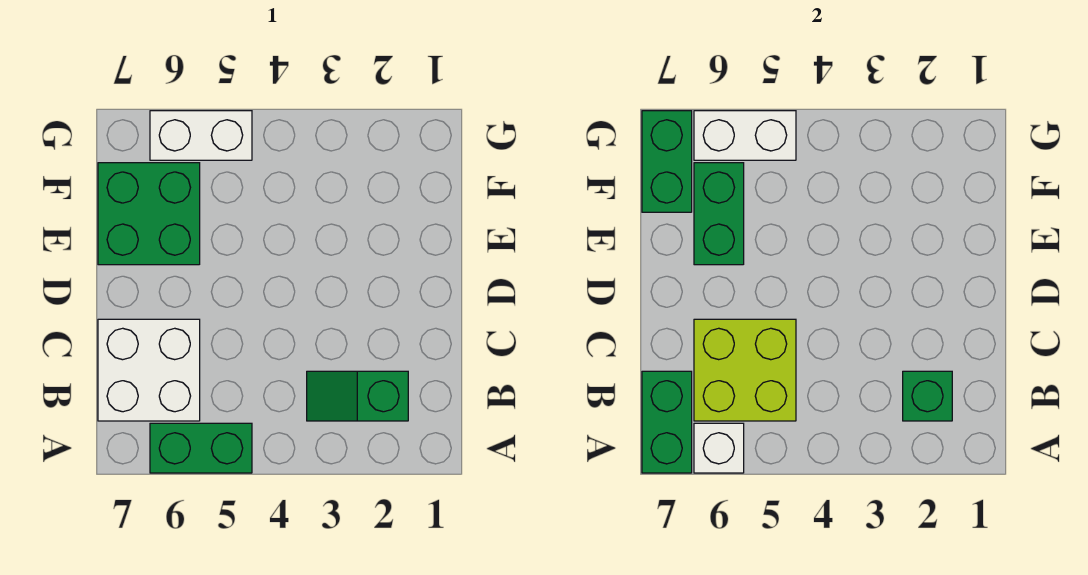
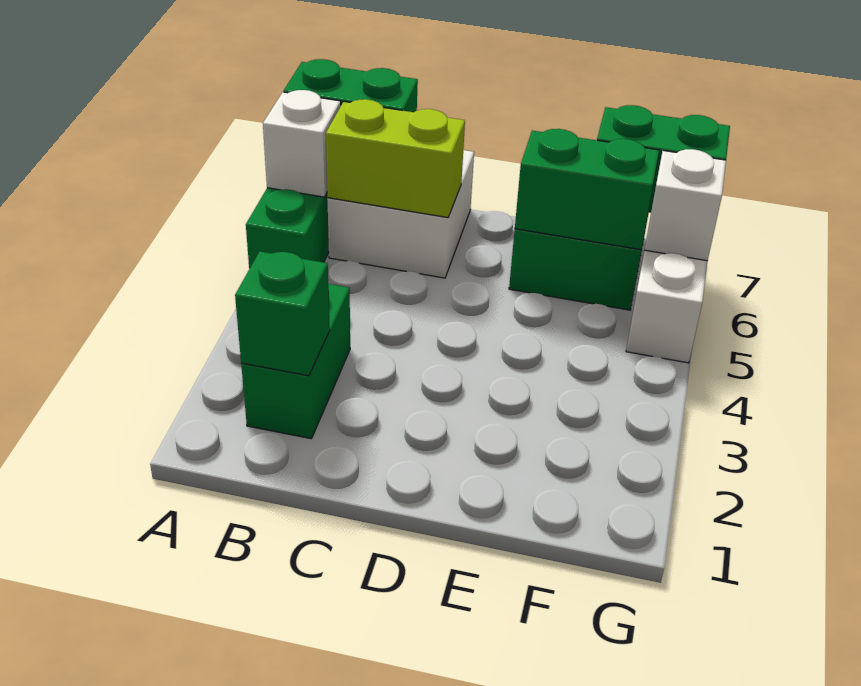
green 1x2 slope [307,371,408,421] -> green 1x2 brick [241,284,350,439]
lime 2x2 brick [694,319,796,421] -> lime 1x2 brick [326,99,465,218]
white 1x2 brick [694,111,796,160] -> white 1x1 brick [645,149,726,261]

